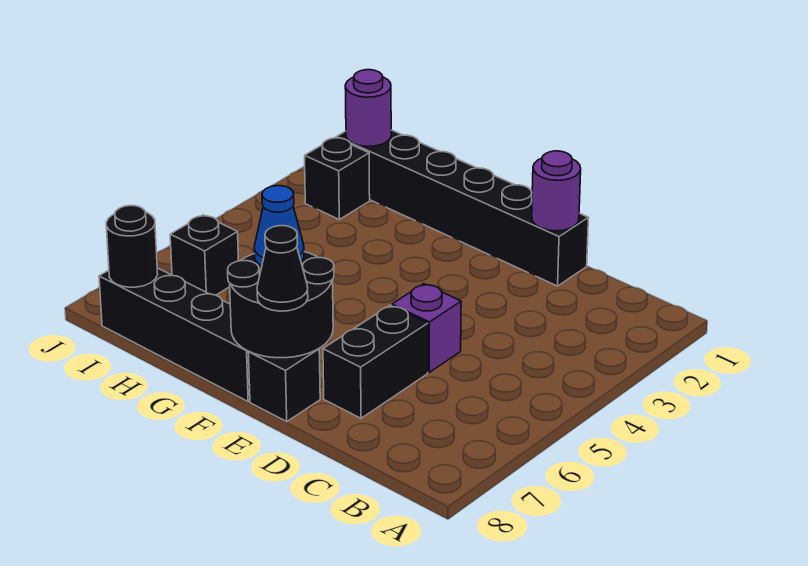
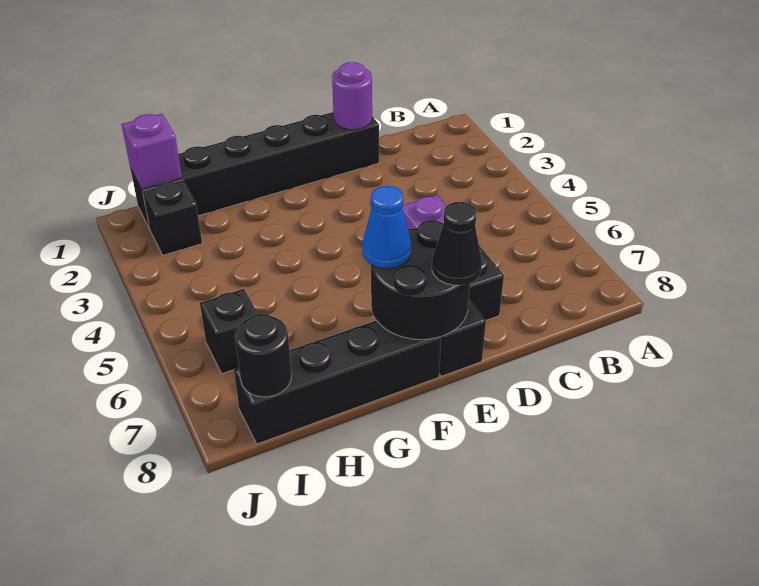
purple 1x1 round brick [345,70,391,147] -> purple 1x1 brick [122,114,182,189]

